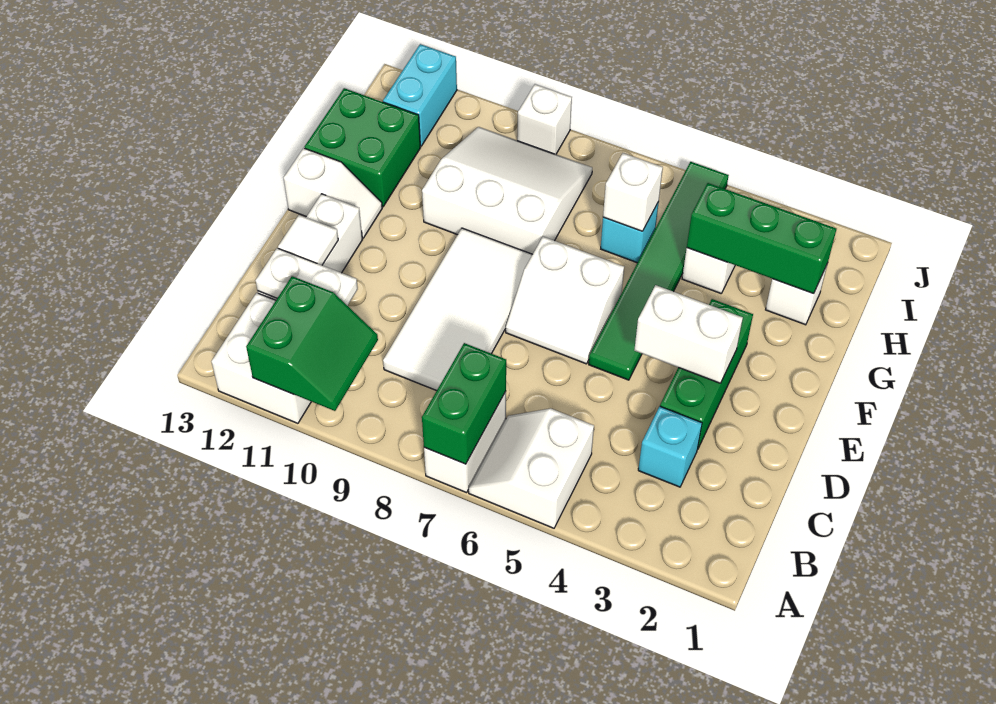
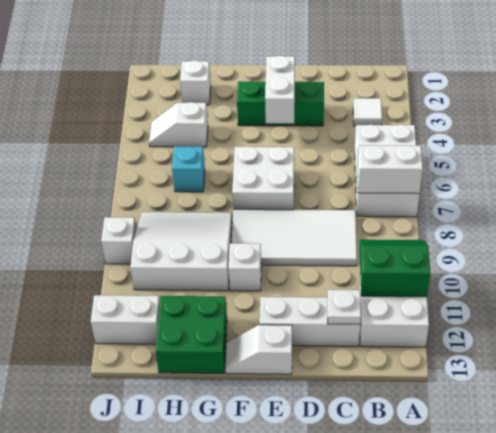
green 1x2 brick [422,343,506,464] -> white 1x2 brick [357,145,423,193]
cyan 1x1 brick [638,406,702,487] -> none
white 1x2 plate [256,248,358,306] -> white 1x1 plate [328,290,361,324]
white 1x1 tile [278,215,338,265] -> white 1x1 tile moved to [353,98,382,126]
green 1x6 tile [589,162,729,380] -> none
white 2x2 slope [506,237,624,364] -> white 2x2 brick [232,147,294,210]
white 1x2 slope [284,148,382,238] -> white 1x2 slope turned to [226,325,292,374]
white 3x3 slope [422,127,592,254] -> white 3x3 slope turned to [130,212,232,291]
green 1x3 brick [687,183,836,294] -> none
white 1x1 brick [603,153,663,231] -> white 1x1 brick moved to [228,243,261,291]
cyan 1x2 brick [383,44,457,146] -> white 1x2 brick [91,295,160,344]

